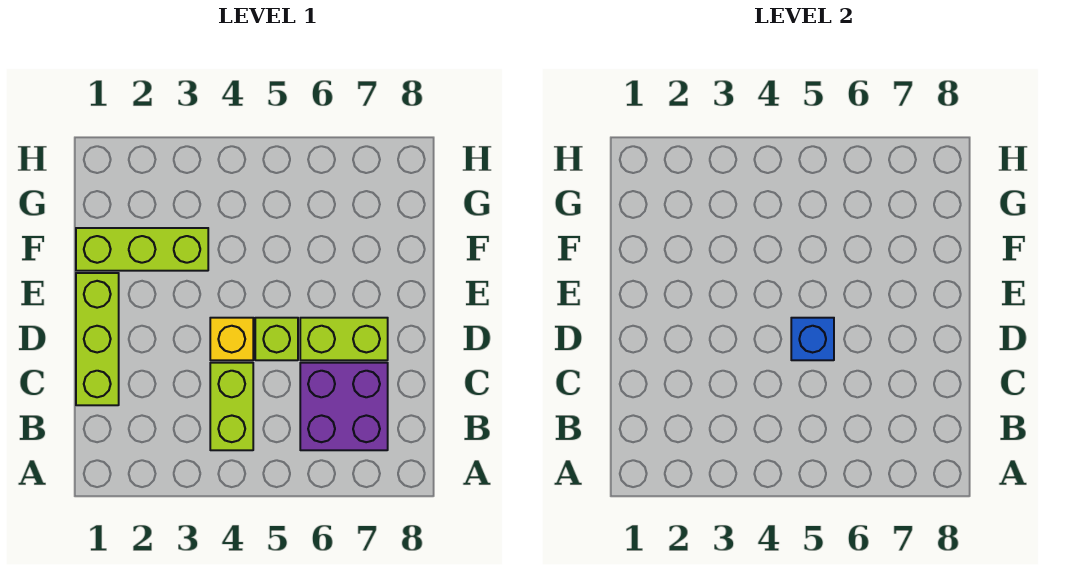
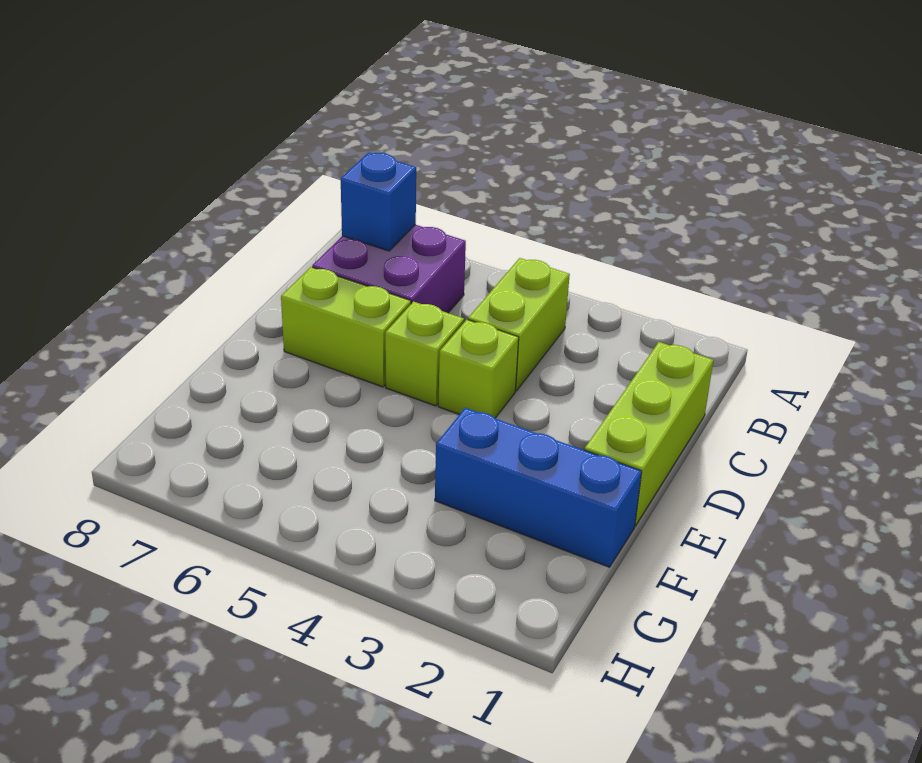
yellow 1x1 brick [210,318,253,360] -> lime 1x1 brick [438,320,519,418]
blue 1x1 brick [791,318,834,360] -> blue 1x1 brick moved to [341,153,416,251]
lime 1x3 brick [76,228,208,271] -> blue 1x3 brick [435,408,642,567]

